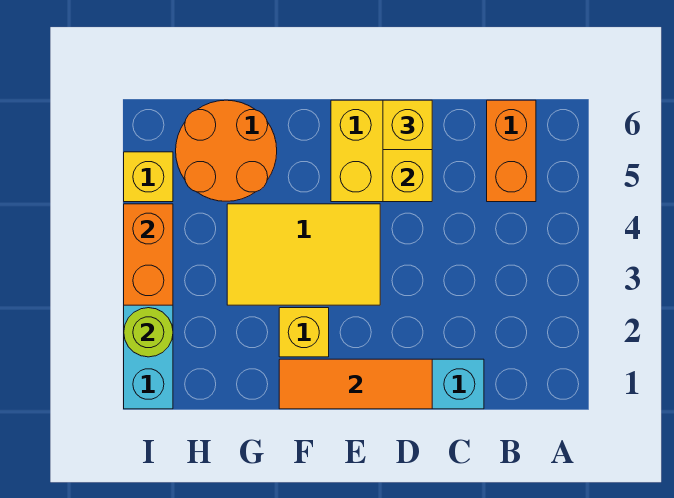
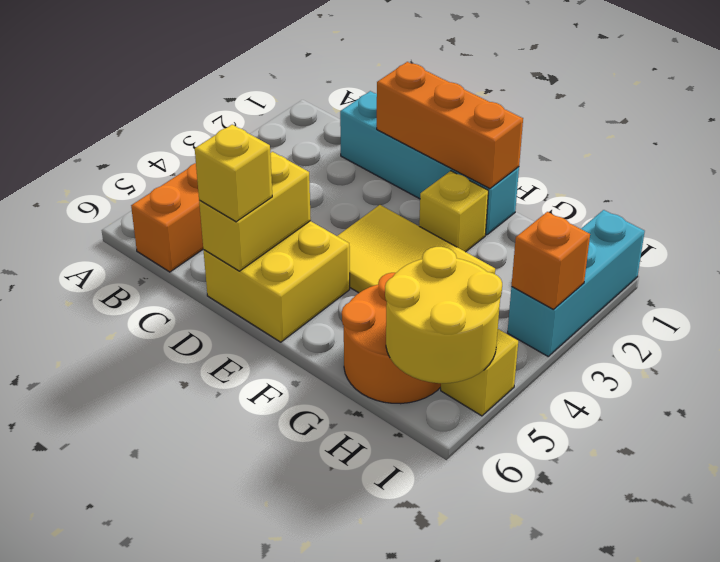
orange 1x3 tile [279,359,432,409] -> orange 1x3 brick [377,62,523,189]
none -> yellow 2x2 round brick [385,247,502,383]
lime 1x1 round brick [124,308,173,357] -> none
orange 1x2 brick [124,204,173,305] -> orange 1x1 brick [512,212,590,310]

